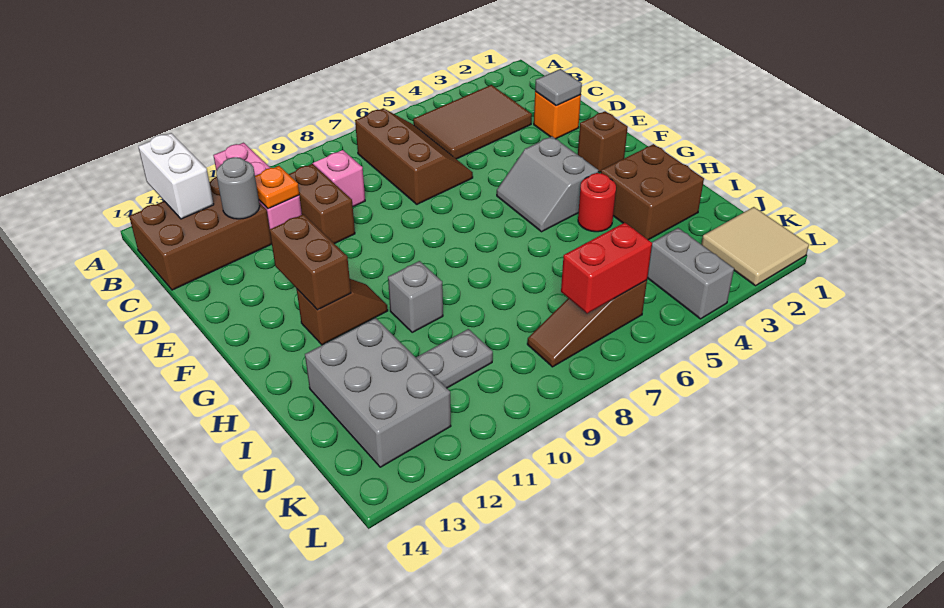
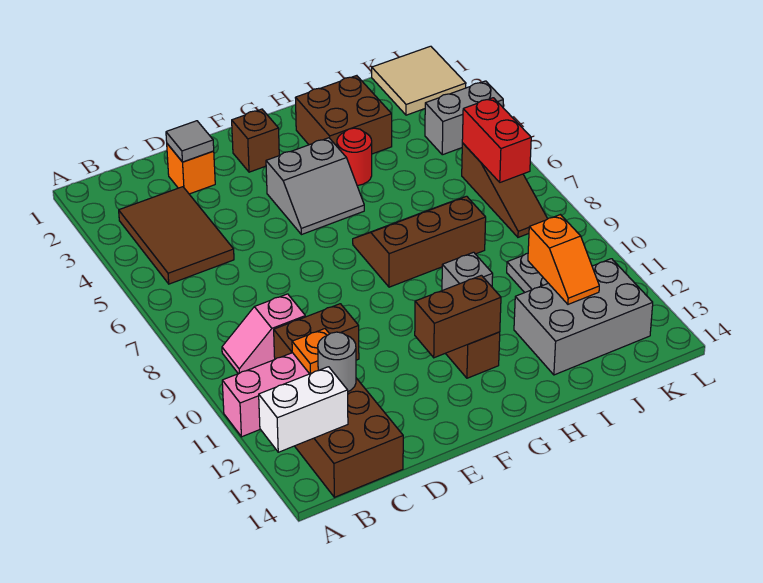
brown 2x3 slope [355,108,473,204] -> brown 2x3 slope moved to [353,196,486,287]
none -> orange 1x2 slope [528,215,599,304]

